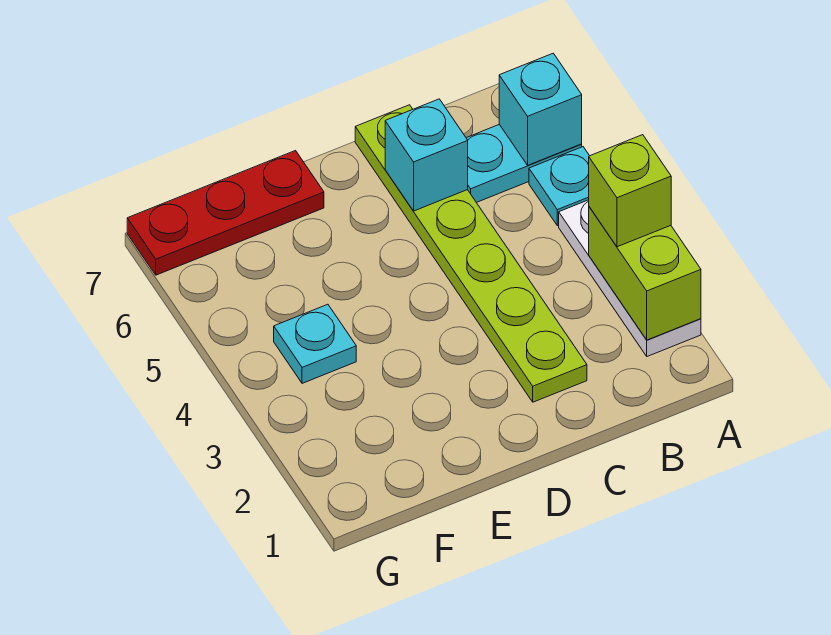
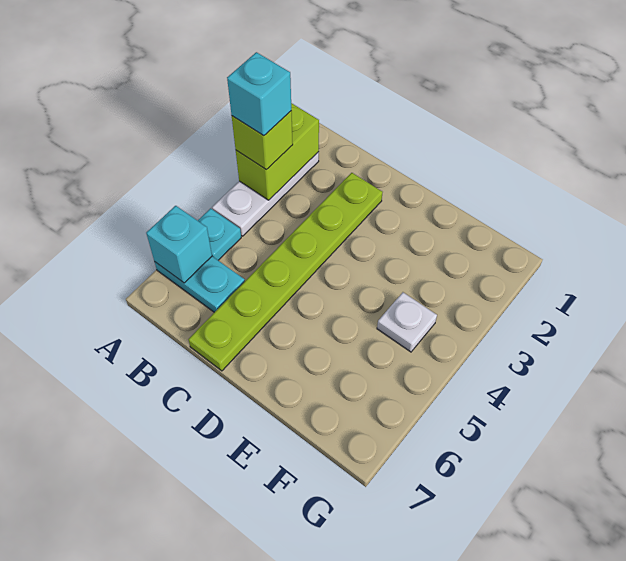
cyan 1x1 brick [385,99,468,211] -> cyan 1x1 brick moved to [227,52,291,136]
red 1x3 plate [127,151,324,275] -> none
cyan 1x1 plate [274,304,356,383] -> white 1x1 plate [377,292,437,352]

